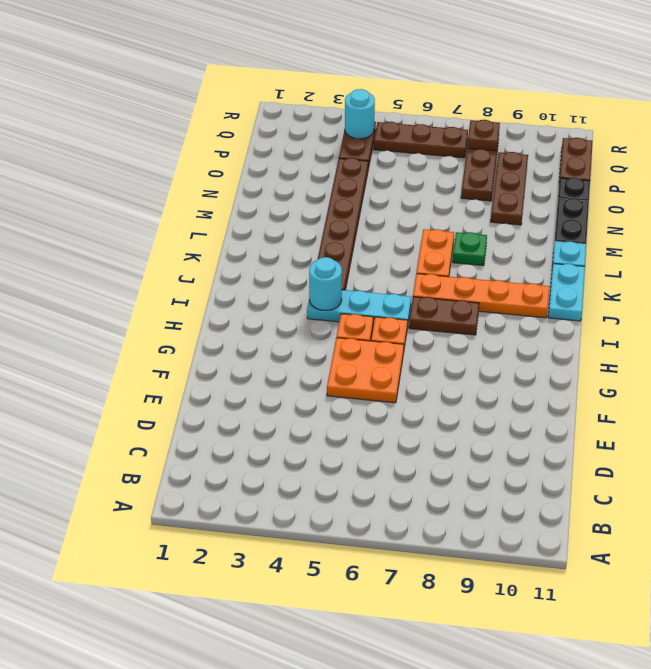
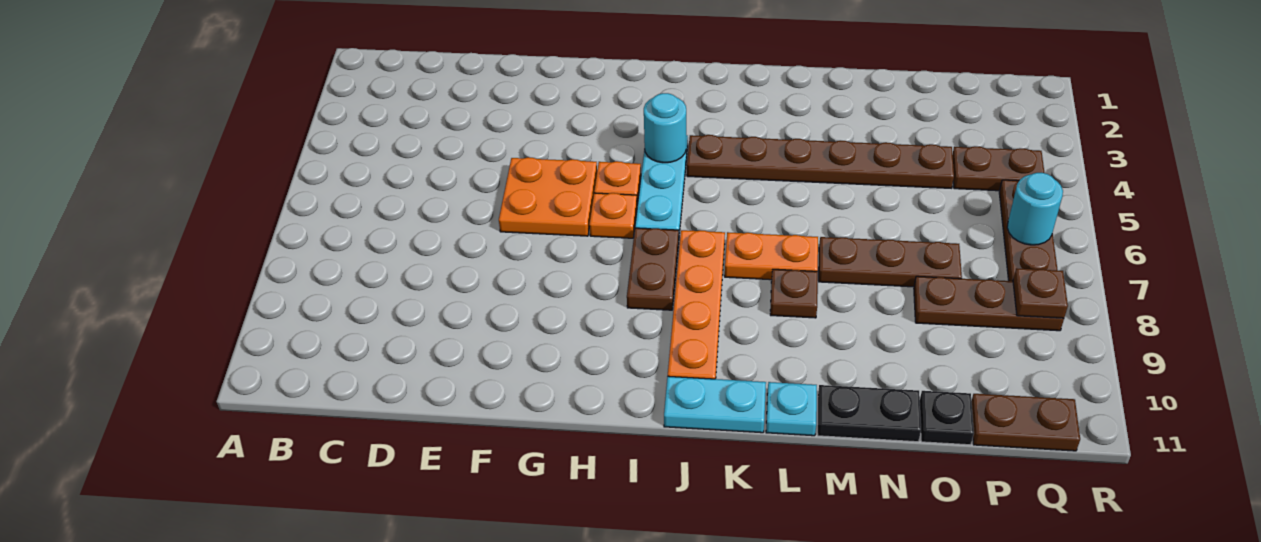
green 1x1 plate [453,232,487,266] -> brown 1x1 plate [770,269,818,318]
brown 1x3 plate [491,152,528,225] -> brown 1x3 plate moved to [819,237,962,287]
cyan 1x1 round brick [345,89,375,139] -> cyan 1x1 round brick moved to [1007,173,1063,245]

